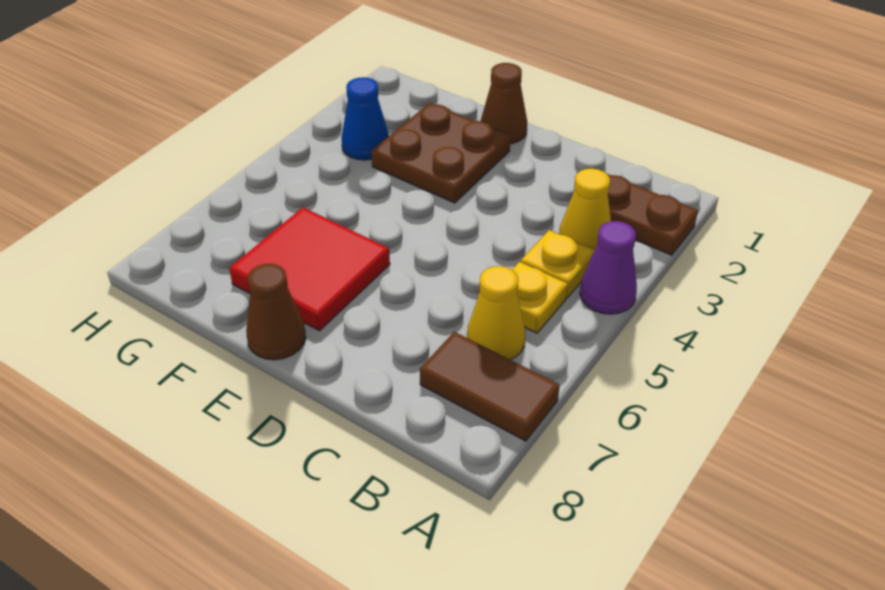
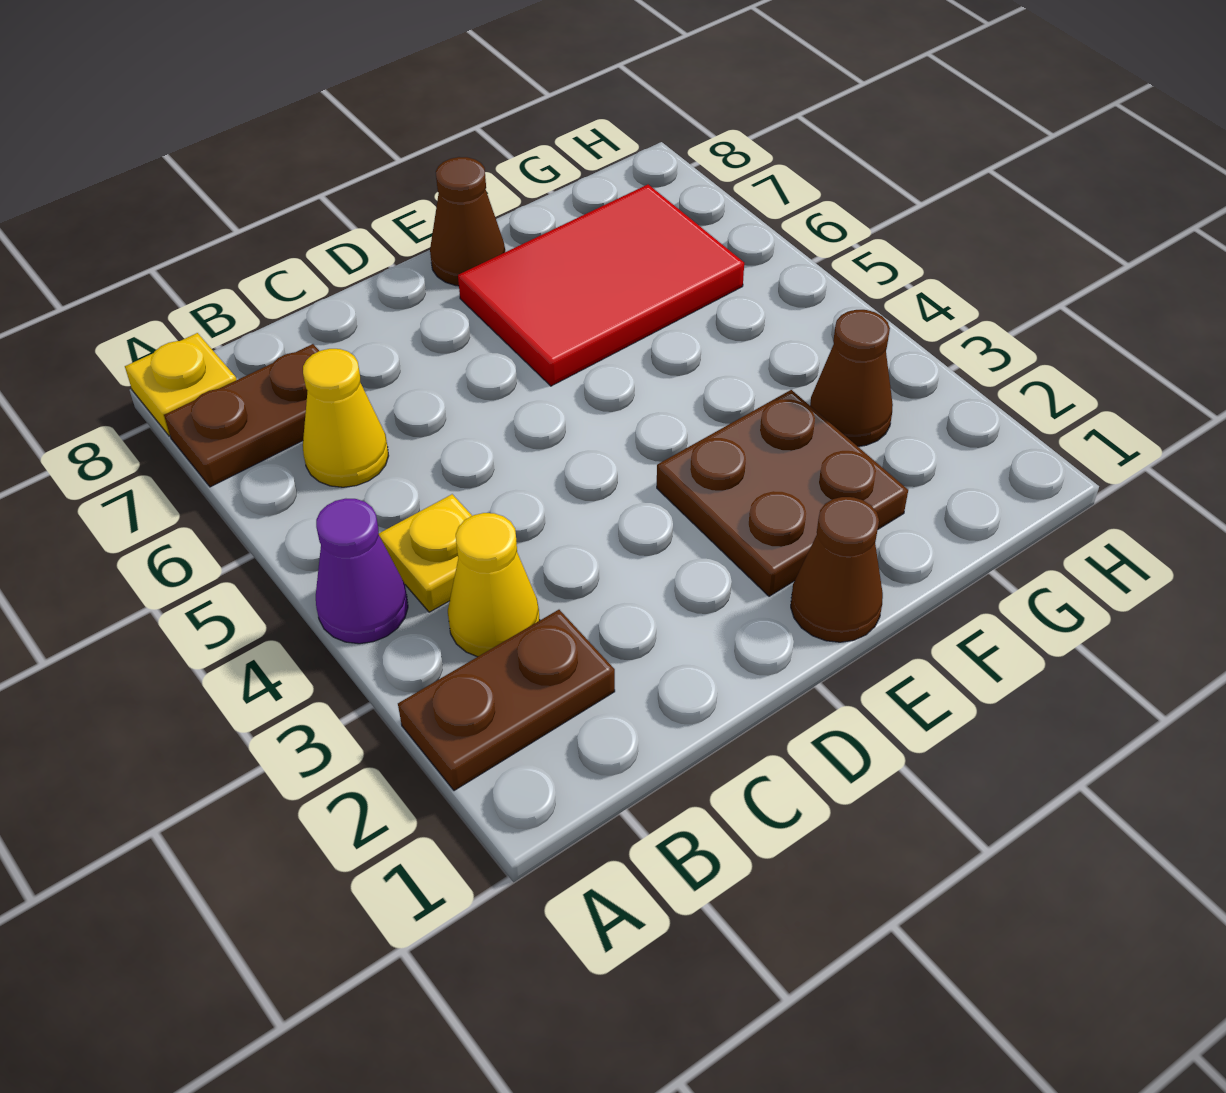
brown 1x2 tile [420,332,560,441] -> brown 1x2 plate [164,344,319,487]
yellow 1x1 plate [512,262,568,333] -> yellow 1x1 plate moved to [125,333,237,436]
red 2x2 tile [229,207,390,331] -> red 2x3 tile [458,185,744,386]
blue 1x1 cone [342,77,389,160] -> brown 1x1 cone [810,310,893,446]

